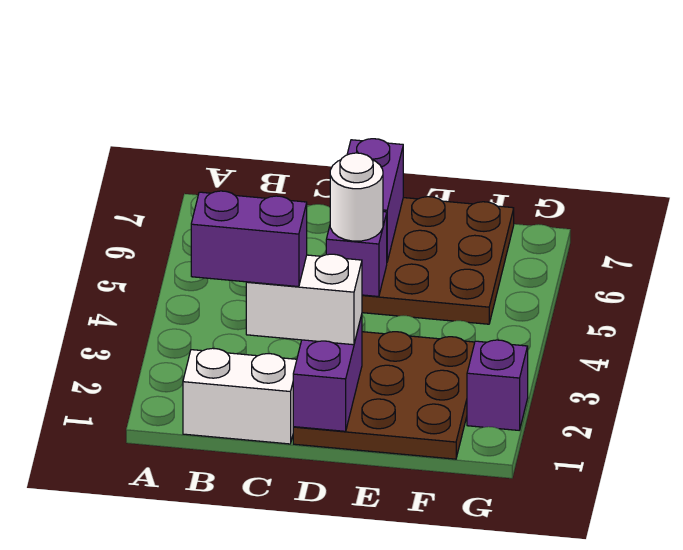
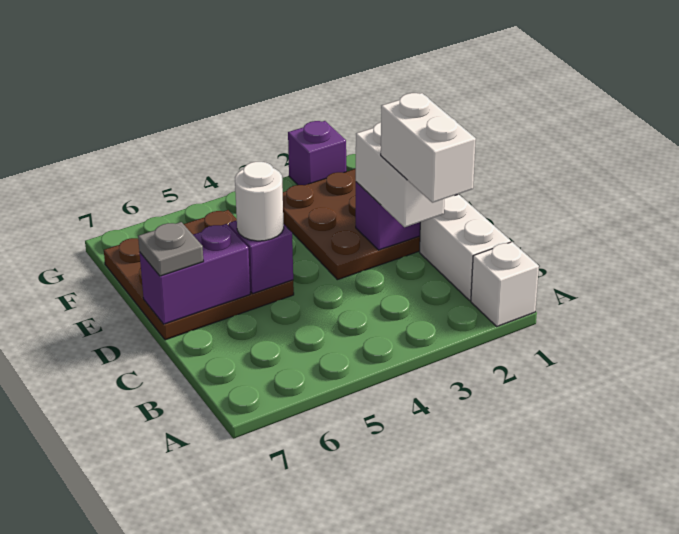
none -> white 1x1 brick [471,242,539,326]
purple 1x2 brick [191,191,307,287] -> white 1x2 brick [381,93,476,203]
none -> grey 1x1 plate [138,222,203,276]

